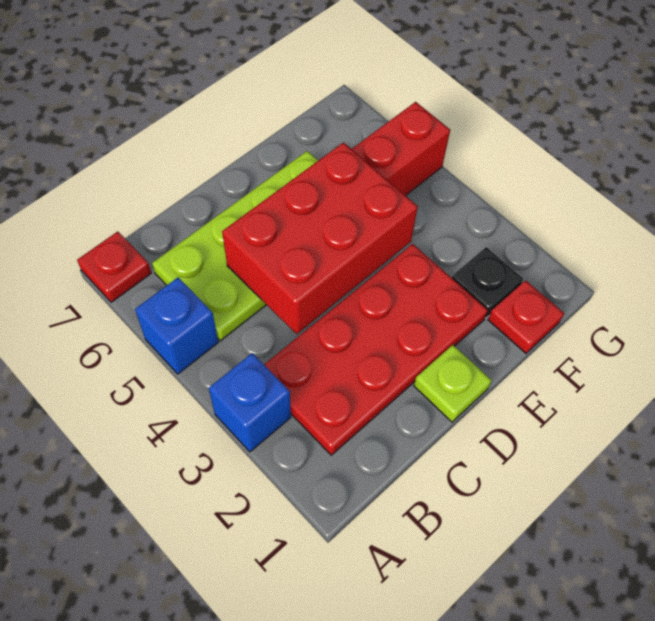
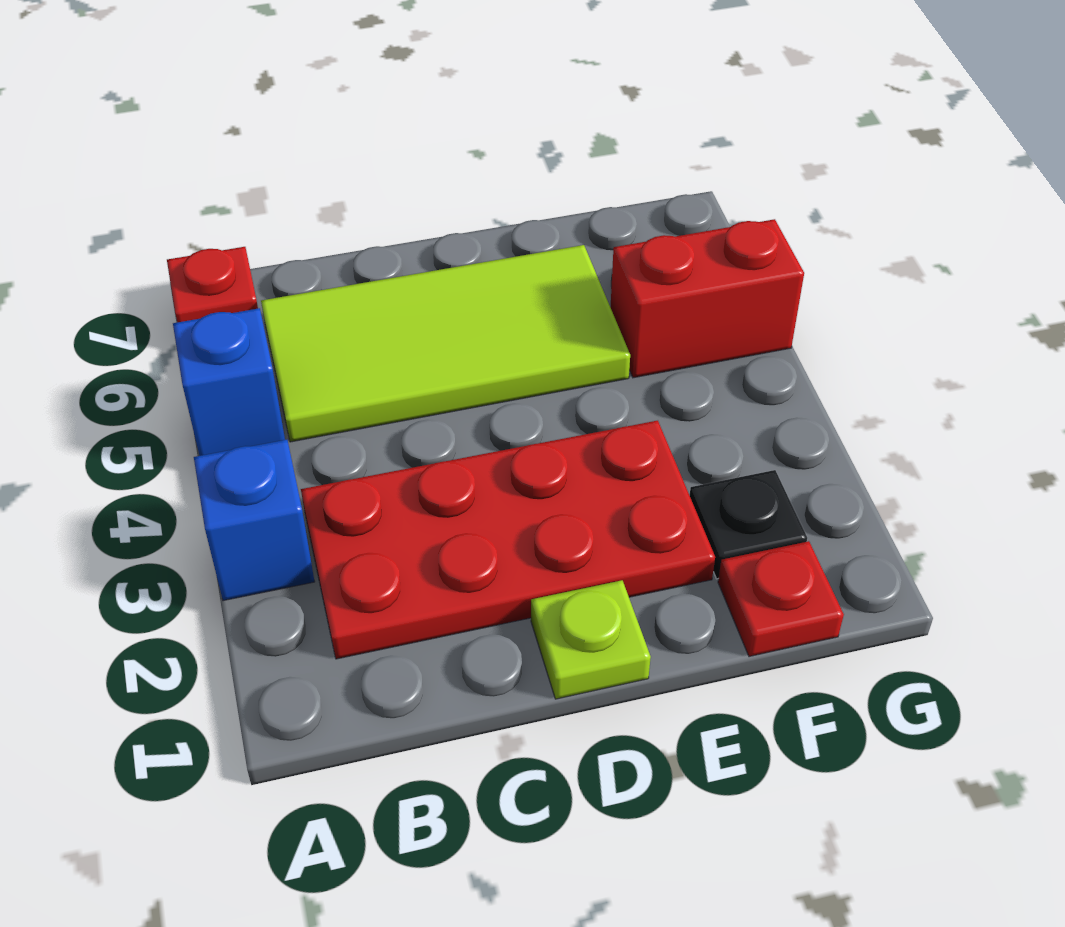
lime 2x4 plate [152,151,318,341] -> lime 2x4 tile [261,245,630,442]
red 2x3 brick [222,143,418,334] -> none

